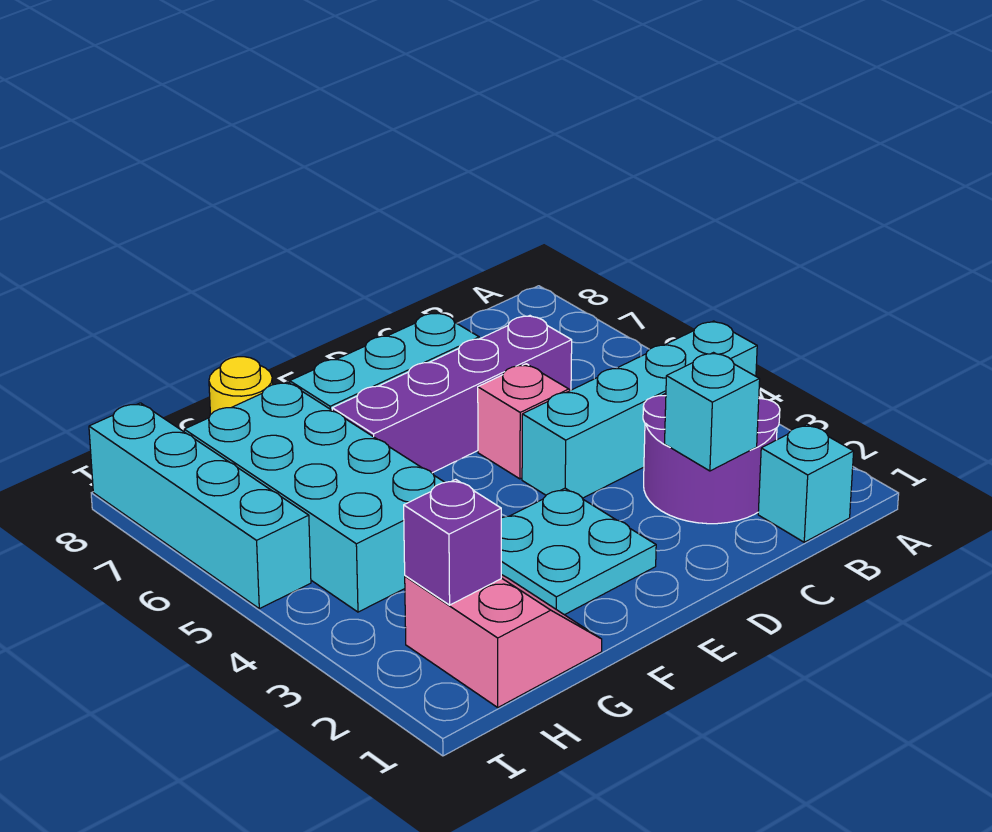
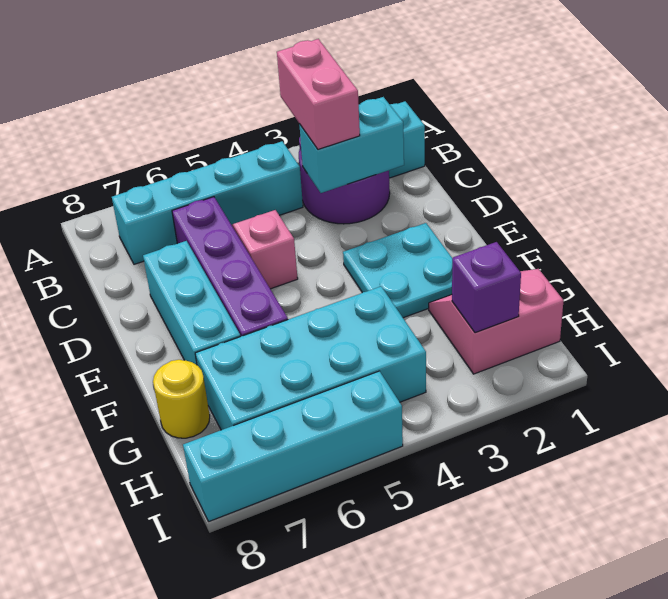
cyan 1x4 brick [522,321,757,498] -> cyan 1x4 brick turned to [112,141,303,264]
none -> pink 1x2 brick [277,39,360,149]
cyan 1x1 brick [665,353,760,471] -> cyan 1x2 brick [299,97,404,193]

